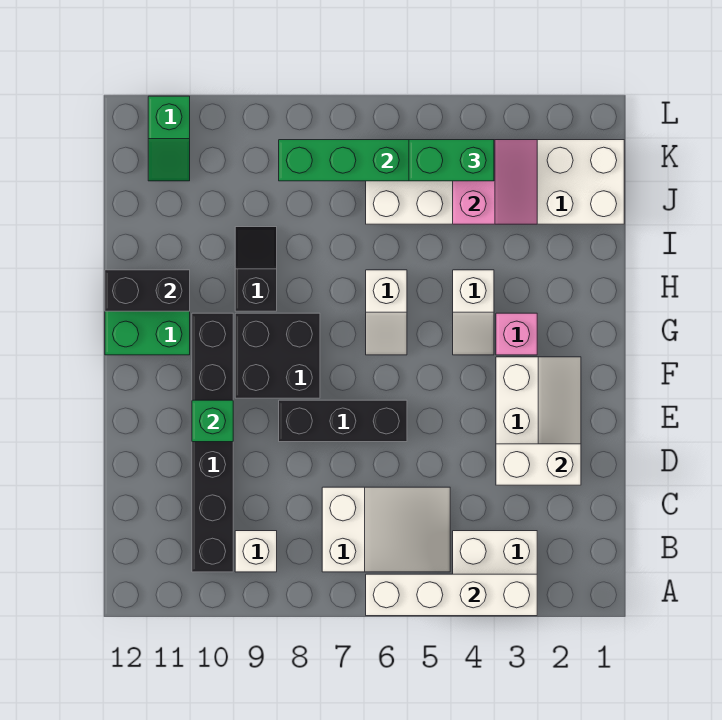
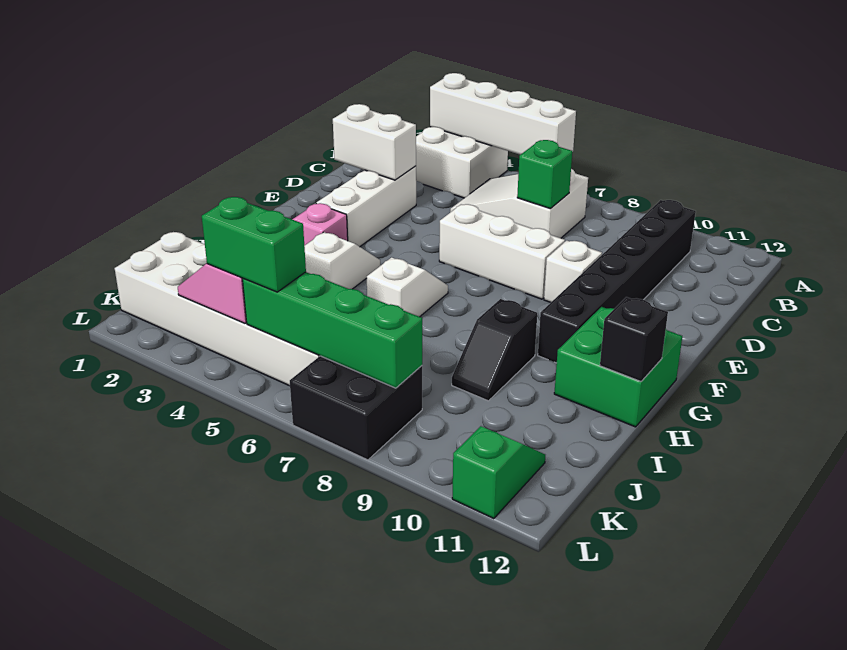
white 1x1 brick [235,531,277,572] -> white 1x1 brick moved to [544,240,602,303]
black 1x3 brick [279,400,407,442] -> white 1x3 brick [439,204,565,299]
green 1x1 brick [192,400,233,442] -> green 1x1 brick moved to [517,140,572,209]
black 2x2 brick [235,313,320,398] -> black 2x2 brick moved to [290,356,422,460]
black 1x2 brick [105,270,190,311] -> black 1x1 brick [600,297,668,381]

